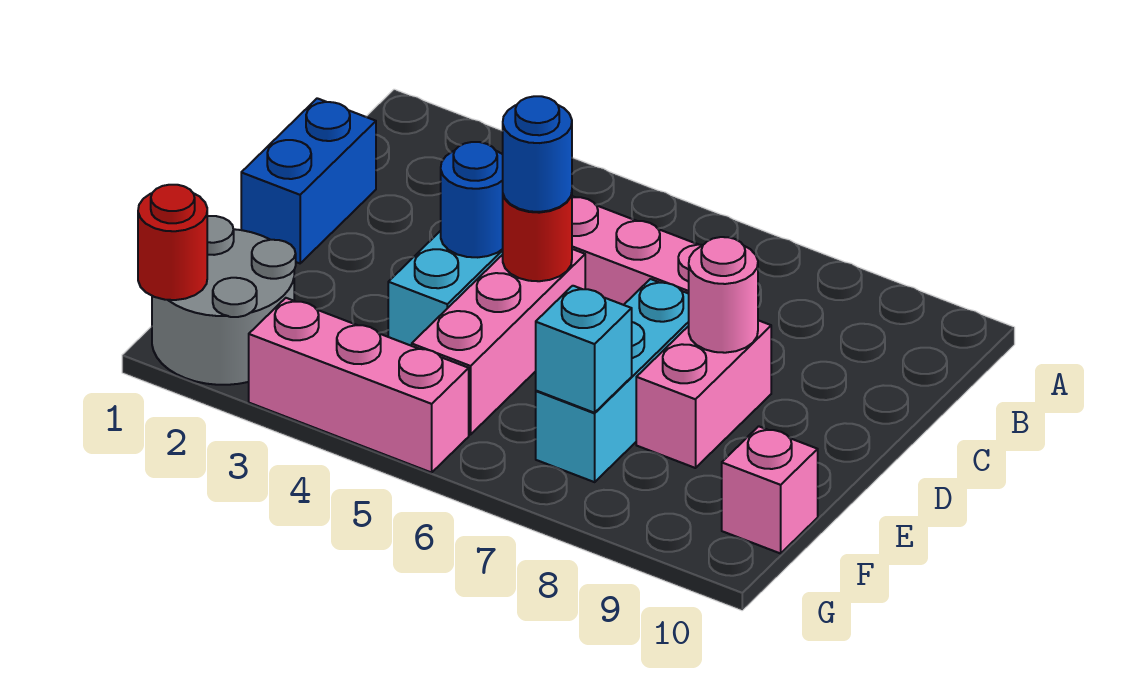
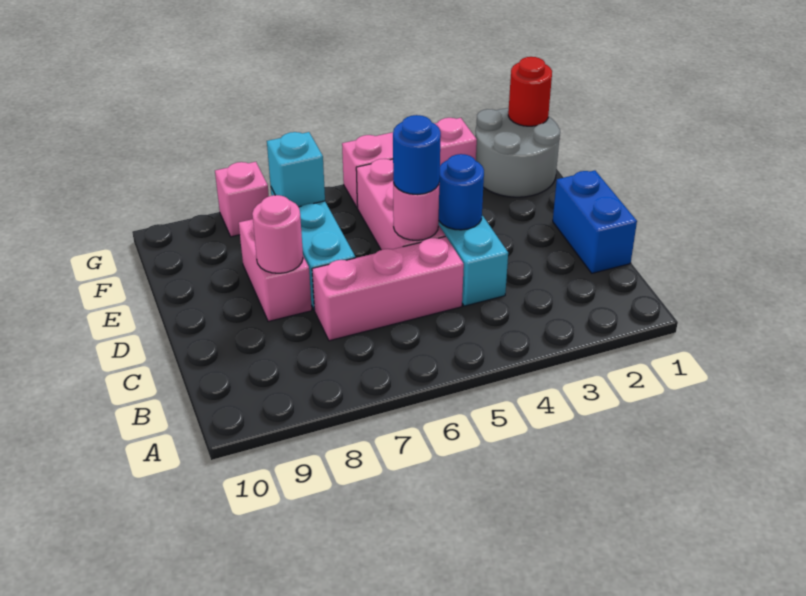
red 1x1 round brick [503,193,572,281] -> pink 1x1 round brick [393,183,439,240]
pink 1x1 brick [722,426,818,553] -> pink 1x1 brick moved to [215,162,269,237]

